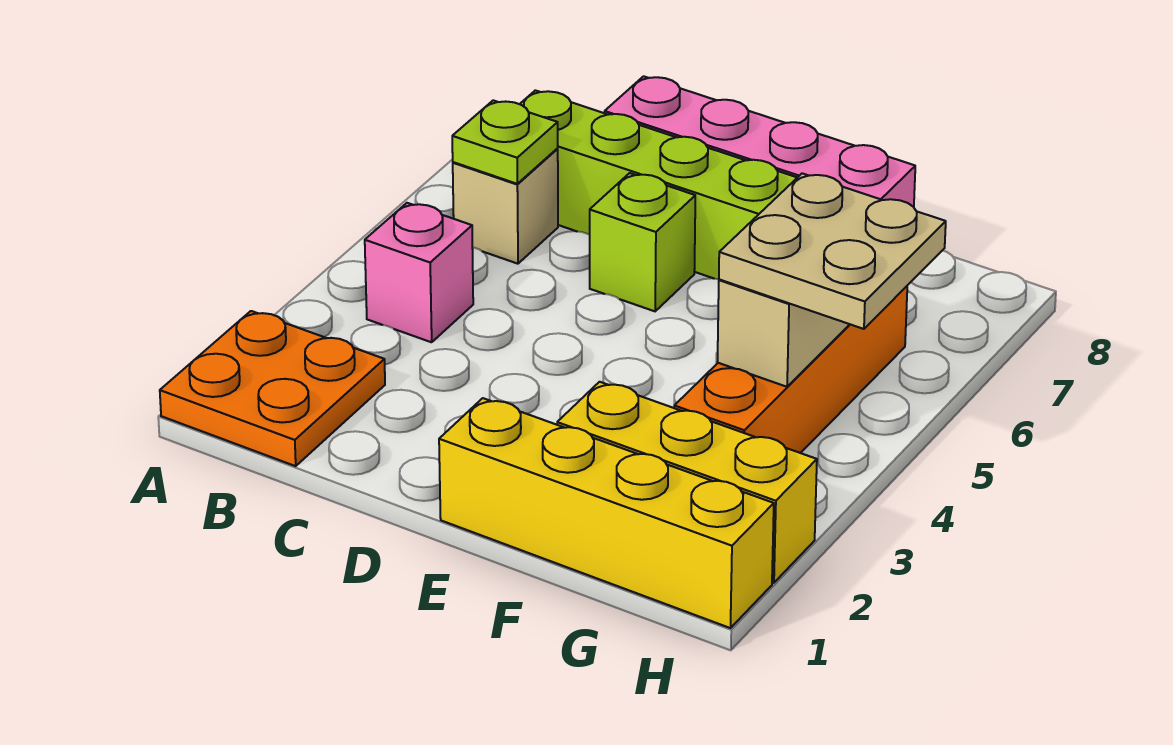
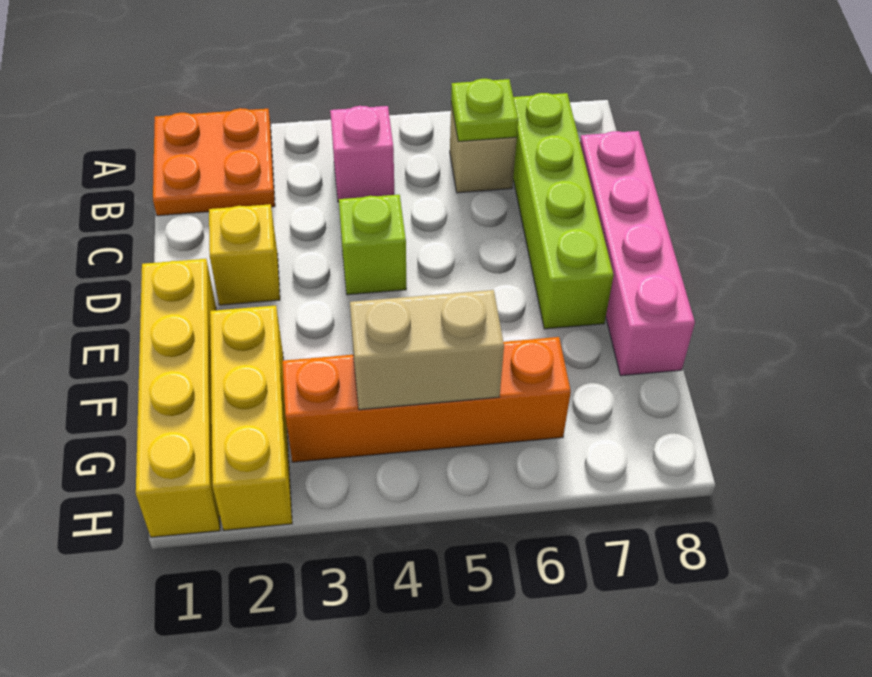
none -> yellow 1x1 brick [209,204,280,305]
lime 1x1 brick [590,173,695,311] -> lime 1x1 brick moved to [339,195,406,295]
tan 2x2 plate [719,173,946,329] -> none

